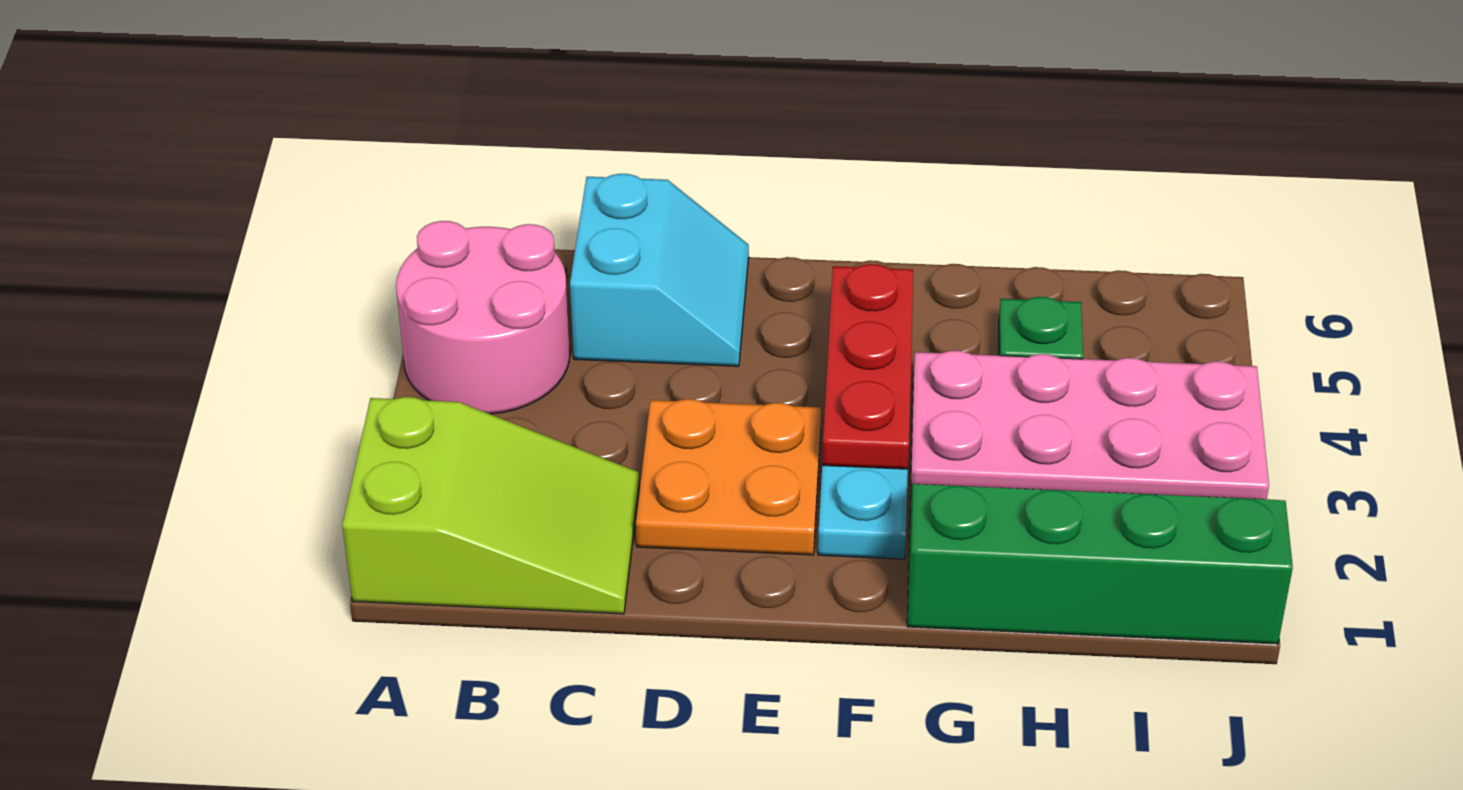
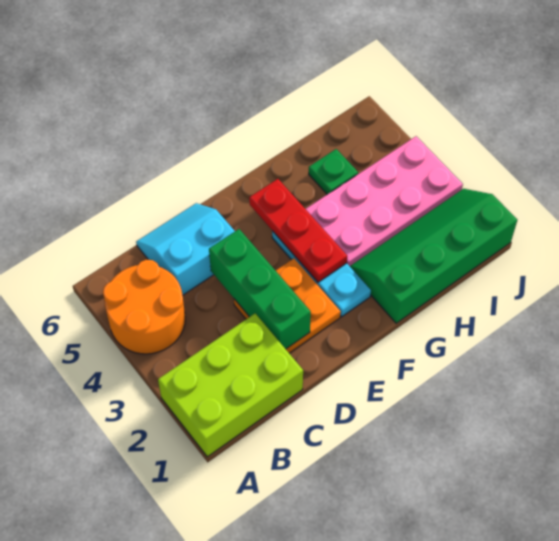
lime 2x3 slope [342,397,639,614] -> lime 2x3 brick [158,314,303,457]
pink 2x2 round brick [396,221,570,414] -> orange 2x2 round brick [103,260,185,354]
cyan 2x2 slope [570,174,749,366] -> cyan 2x2 slope turned to [136,203,235,295]
none -> green 1x3 brick [209,229,311,349]

